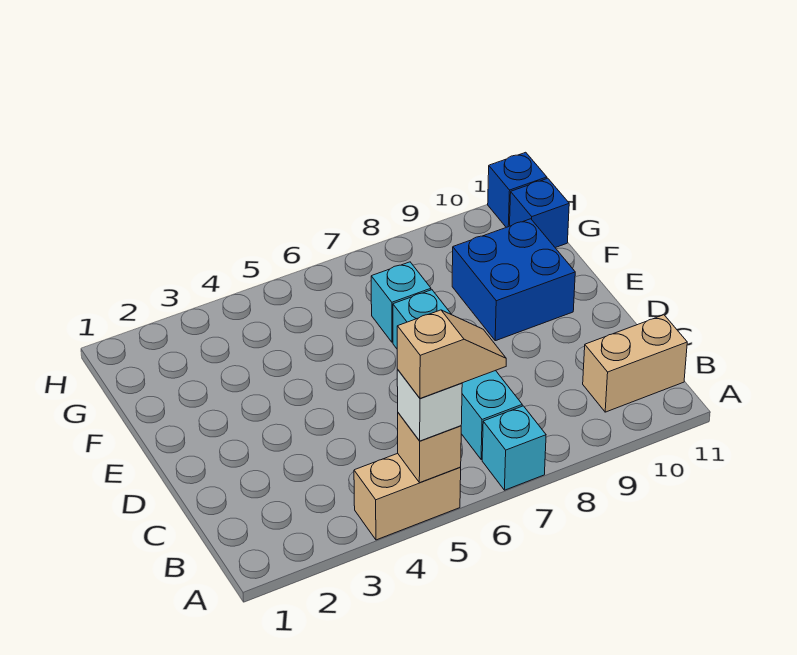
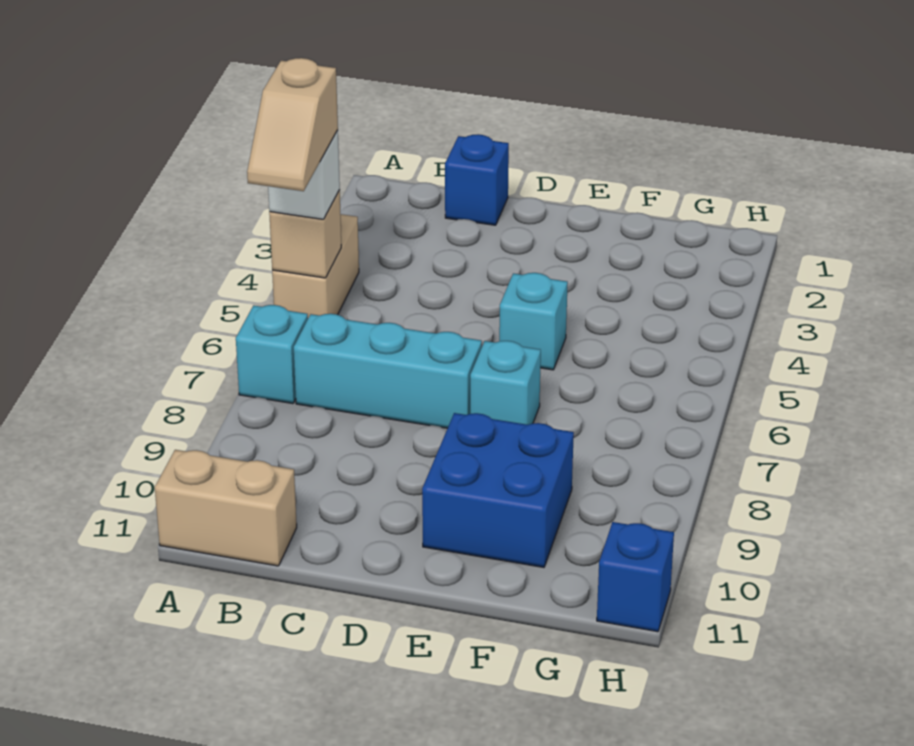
tan 1x2 brick [583,315,687,412] -> tan 1x2 brick turned to [155,450,297,566]
cyan 1x1 brick [371,262,431,342] -> cyan 1x1 brick moved to [499,273,568,370]
blue 1x1 brick [510,178,569,248] -> blue 1x1 brick moved to [445,134,509,225]

